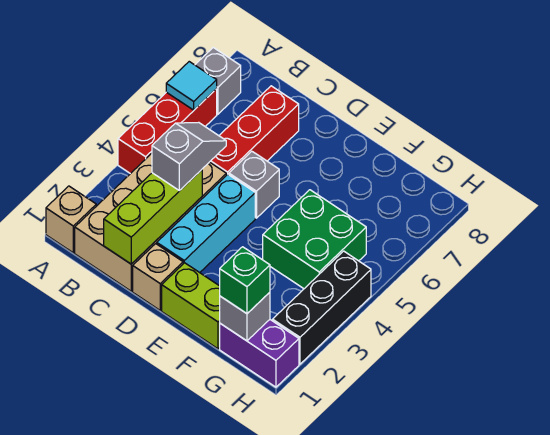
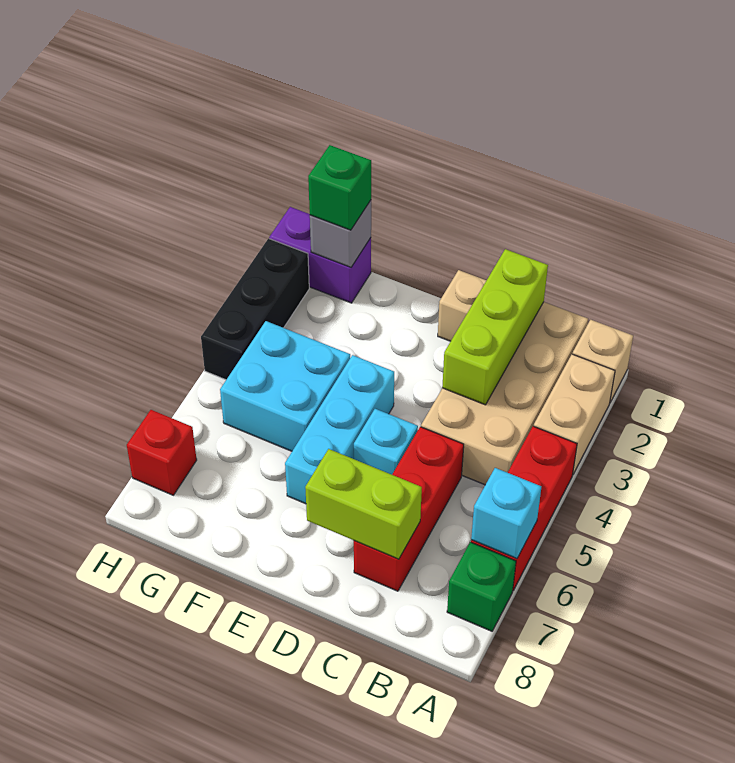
none -> tan 1x2 brick [534,354,615,475]
cyan 1x1 tile [166,62,217,110] -> cyan 1x1 brick [471,468,541,559]
grey 1x1 brick [195,48,241,114] -> green 1x1 brick [447,542,516,631]
grey 1x2 slope [152,122,226,191] -> none
cyan 1x3 brick [157,175,255,273] -> cyan 1x3 brick moved to [285,355,394,504]
grey 1x1 brick [229,151,279,218] -> cyan 1x1 brick [354,409,418,475]
lime 1x2 brick [162,263,220,349] -> lime 1x2 brick moved to [305,449,422,559]
green 2x2 brick [263,190,366,289] -> cyan 2x2 brick [220,321,350,451]
none -> red 1x1 brick [127,410,197,495]

